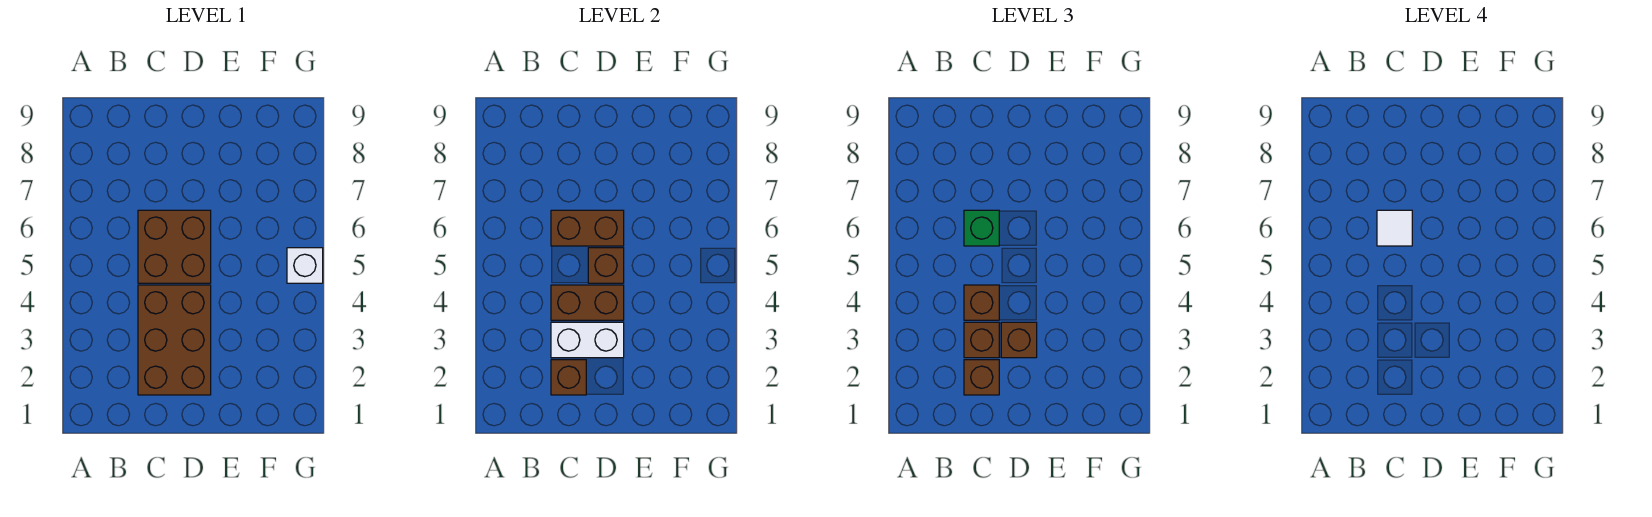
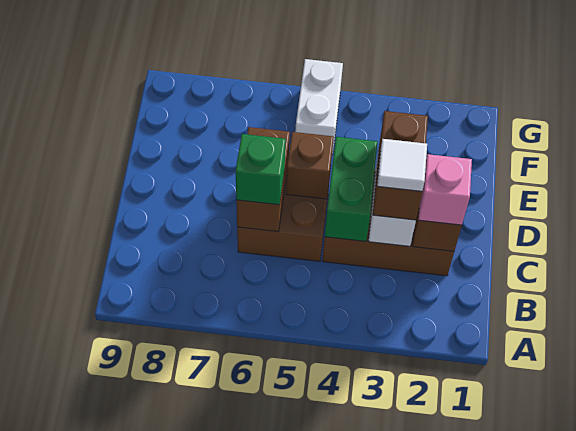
brown 1x1 brick [964,360,999,395] -> pink 1x1 brick [418,154,472,225]
brown 1x2 brick [551,285,624,320] -> green 1x2 brick [325,137,378,241]
brown 1x1 brick [964,285,999,320] -> none
white 1x1 tile [1377,210,1412,246] -> white 1x1 tile moved to [377,139,427,191]
white 1x1 brick [287,248,323,283] -> white 1x2 brick [295,59,343,155]

